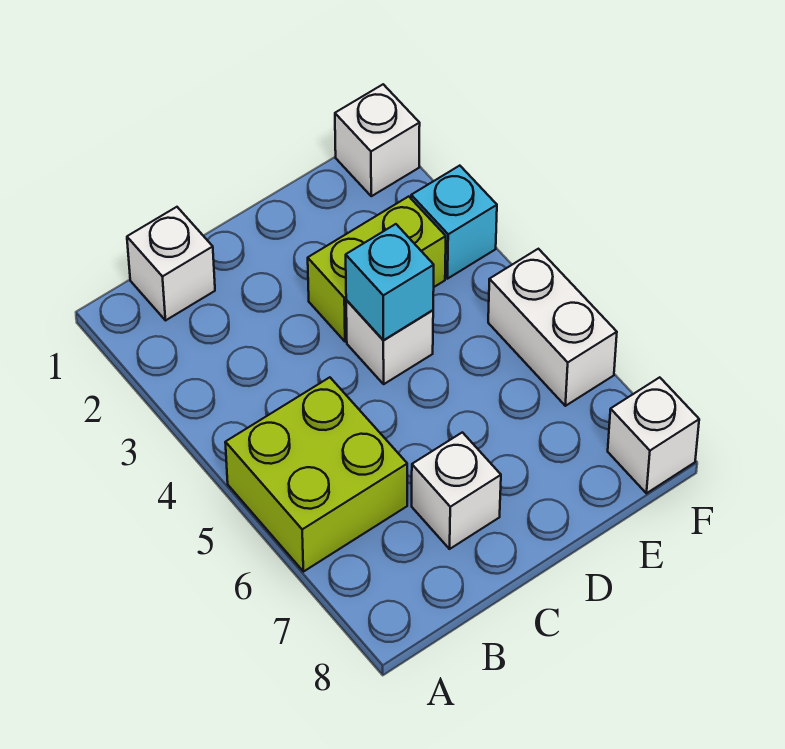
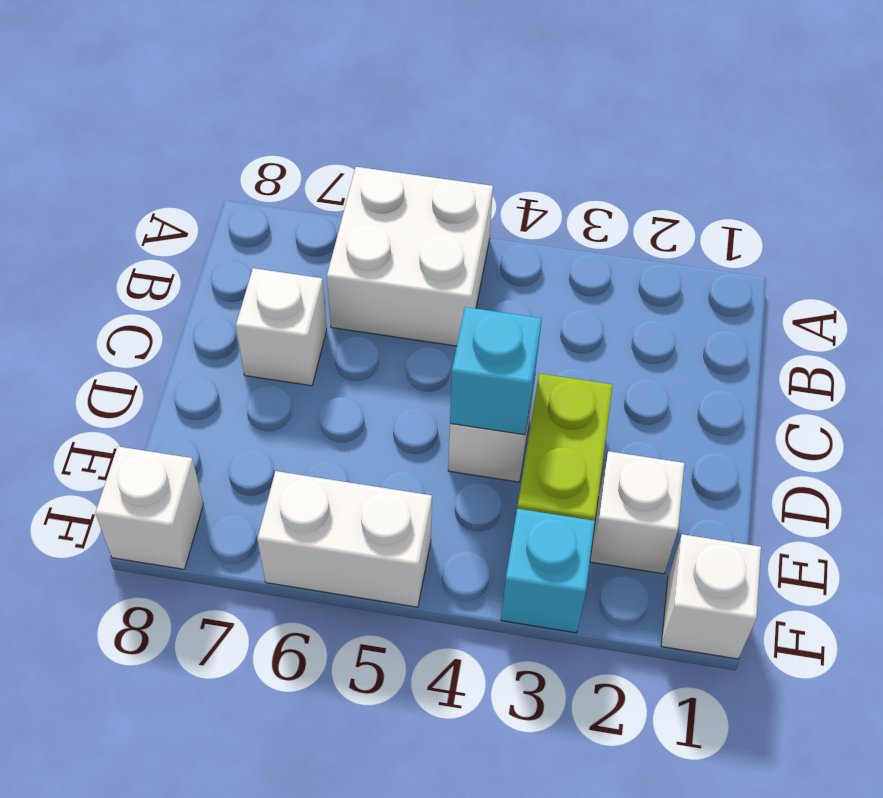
lime 2x2 brick [225,377,407,572] -> white 2x2 brick [327,167,493,346]
white 1x1 brick [127,207,215,320] -> white 1x1 brick moved to [590,451,684,574]

